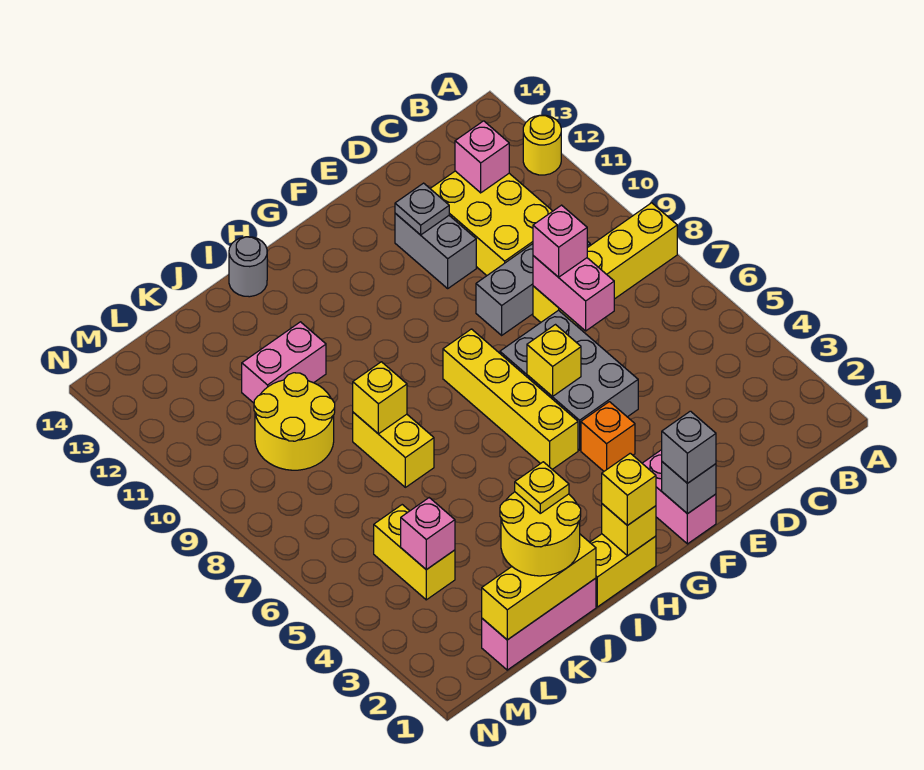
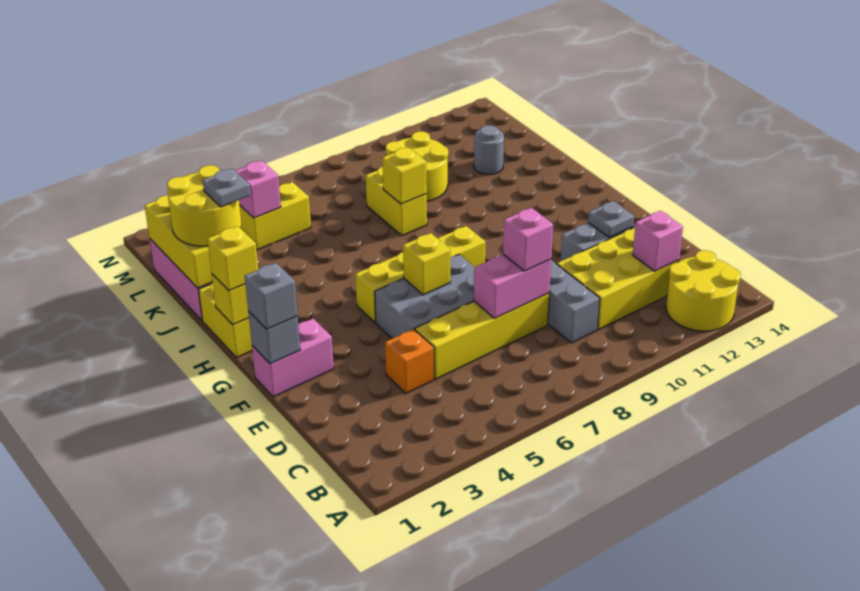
yellow 1x4 brick [533,203,677,326] -> yellow 1x4 brick turned to [415,293,549,379]
yellow 1x1 round brick [523,115,561,175] -> yellow 2x2 round brick [666,250,741,331]
orange 1x1 brick [581,402,635,471] -> orange 1x1 brick moved to [385,329,434,393]
grey 1x1 round brick [229,237,267,297] -> grey 1x1 round brick moved to [474,125,504,175]
yellow 1x1 plate [515,462,569,513] -> grey 1x1 plate [203,169,250,207]
yellow 1x2 brick [353,412,434,487] -> yellow 1x2 brick turned to [366,167,427,236]
pink 1x2 brick [242,322,326,403] -> none

